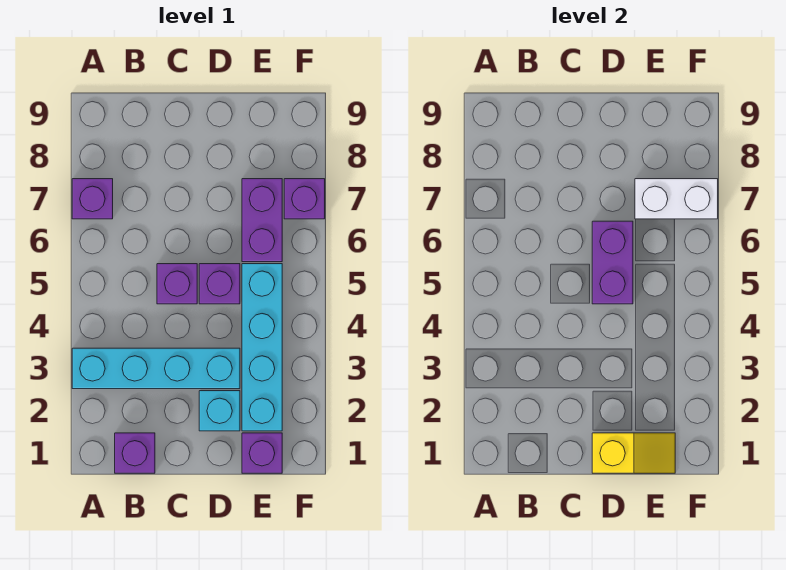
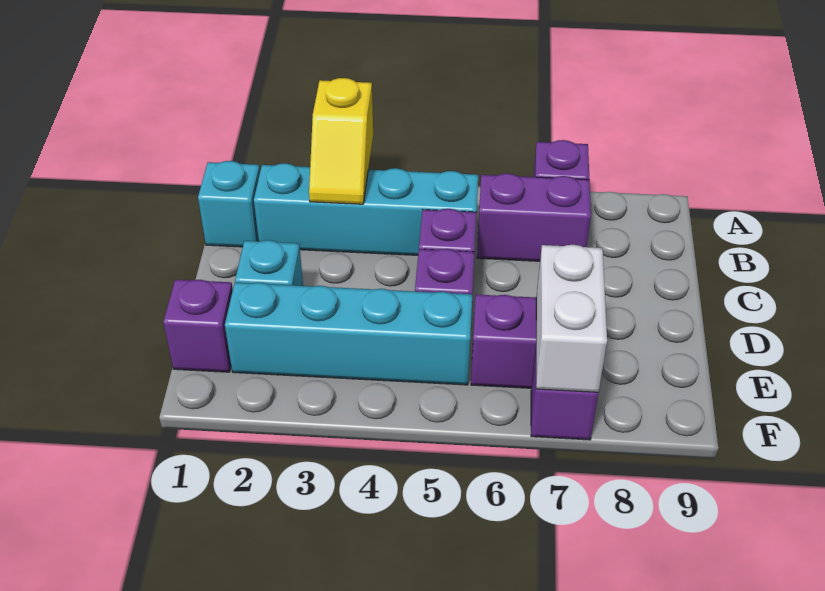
cyan 1x4 brick [72,348,240,389] -> cyan 1x4 brick turned to [254,163,478,255]
purple 1x1 brick [115,433,155,473] -> cyan 1x1 brick [198,161,260,247]
yellow 1x2 slope [592,433,675,473] -> yellow 1x2 slope moved to [309,78,373,204]
purple 1x2 brick [592,221,633,304] -> purple 1x2 brick moved to [477,173,591,261]

